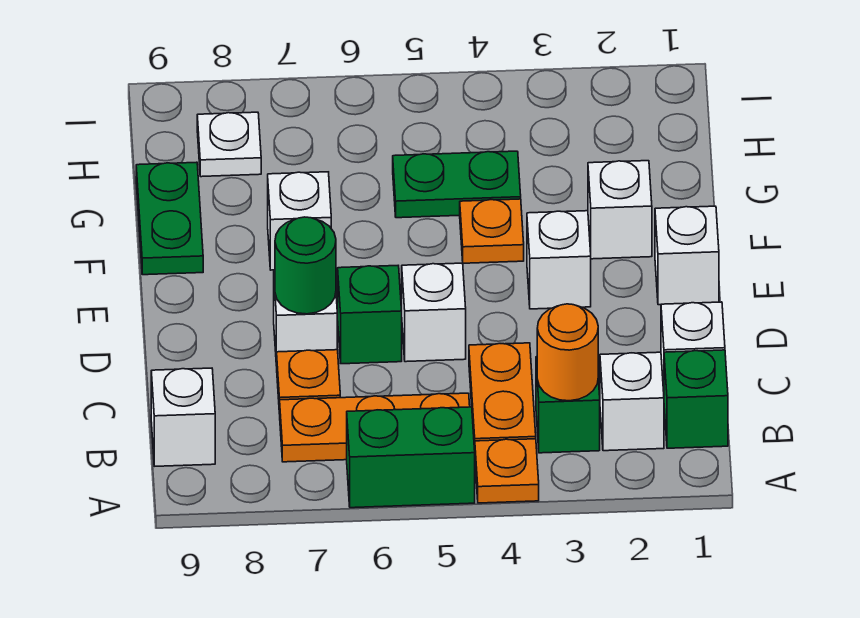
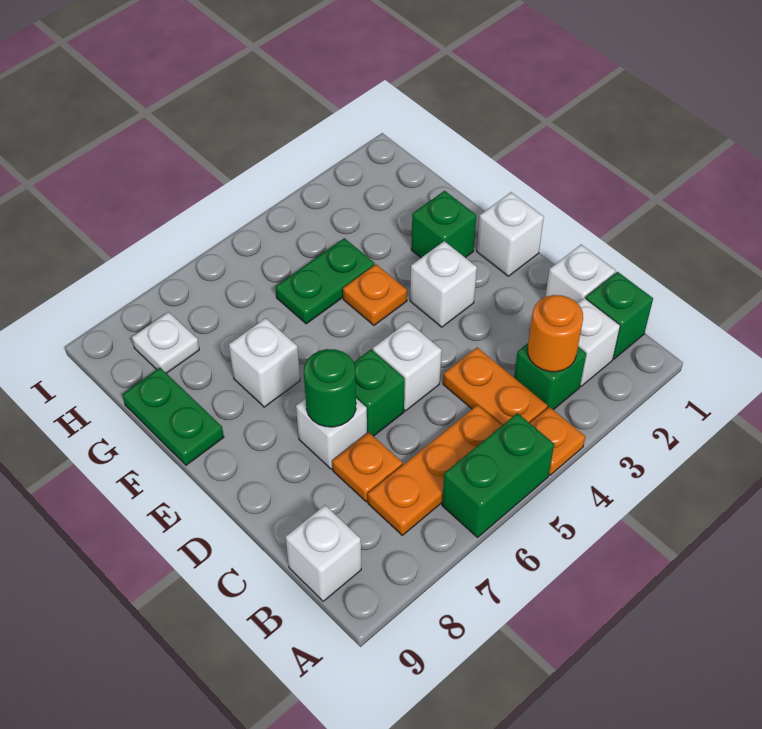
white 1x1 brick [588,161,652,259] -> green 1x1 brick [411,191,476,258]

